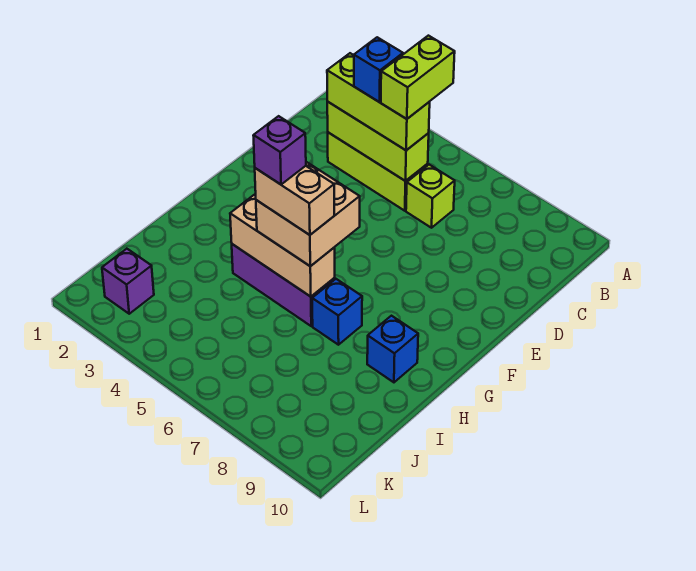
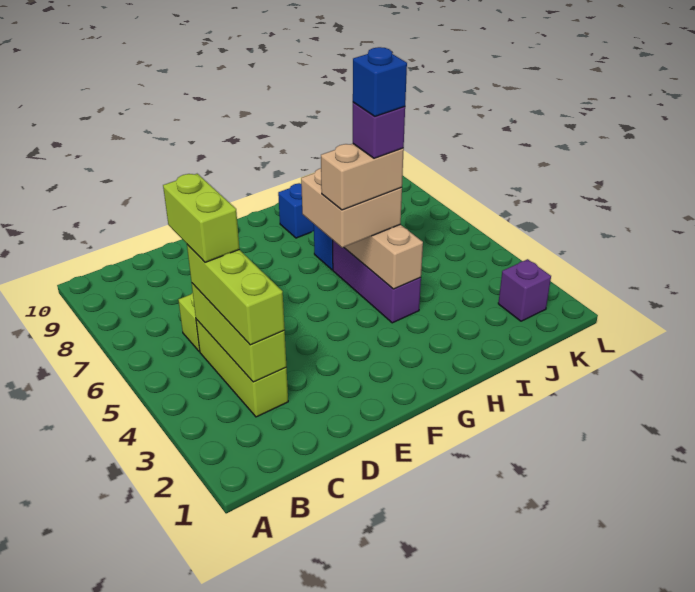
lime 1x2 brick [381,36,455,119] -> lime 1x2 brick turned to [163,174,239,262]
blue 1x1 brick [354,37,403,102] -> blue 1x1 brick moved to [353,47,407,116]
tan 1x2 brick [255,166,334,235] -> tan 1x2 brick turned to [321,144,404,210]

